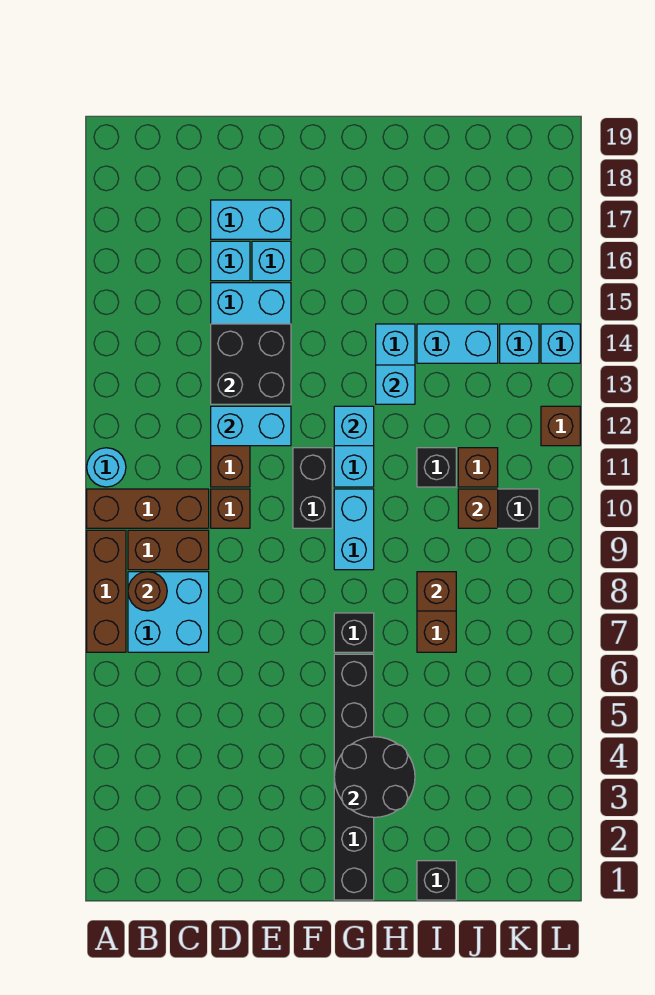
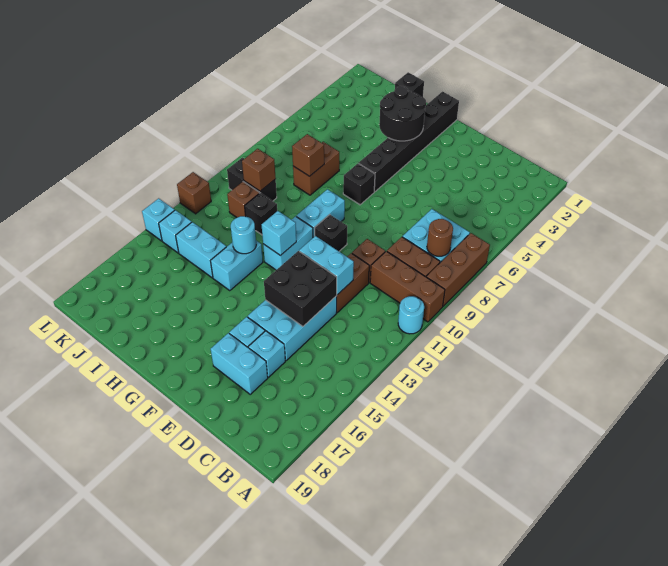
black 1x2 brick [293,448,332,528] -> black 1x1 brick [315,215,347,251]
cyan 1x1 brick [376,365,415,404] -> cyan 1x1 round brick [231,216,256,254]

